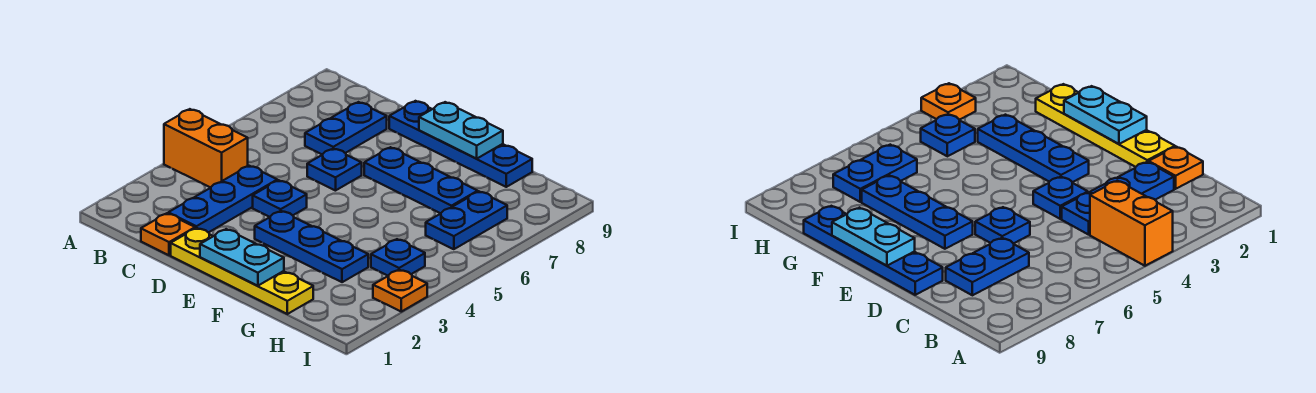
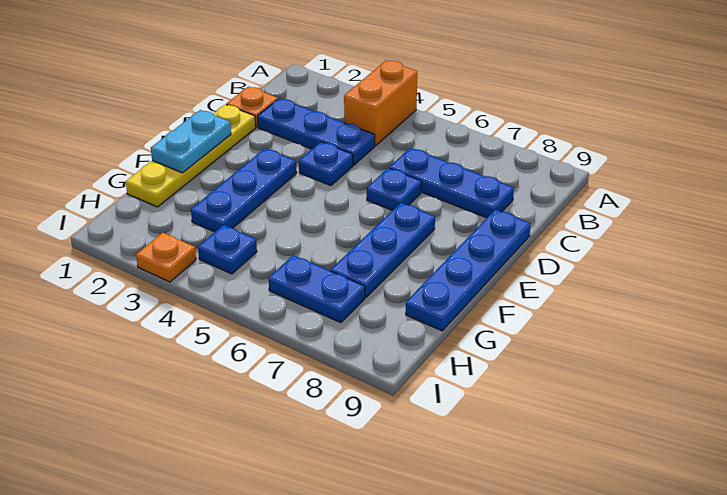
blue 1x2 plate [305,102,387,155] -> blue 1x3 plate [389,148,514,218]
cyan 1x2 plate [419,102,503,159] -> none

